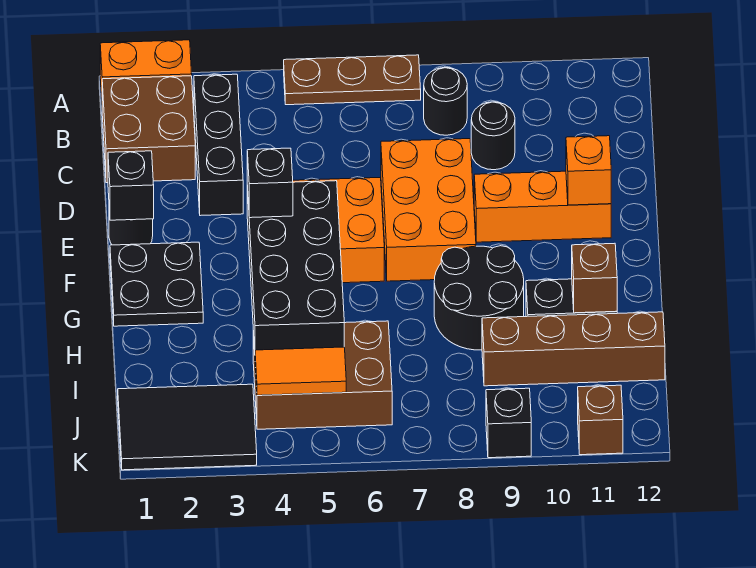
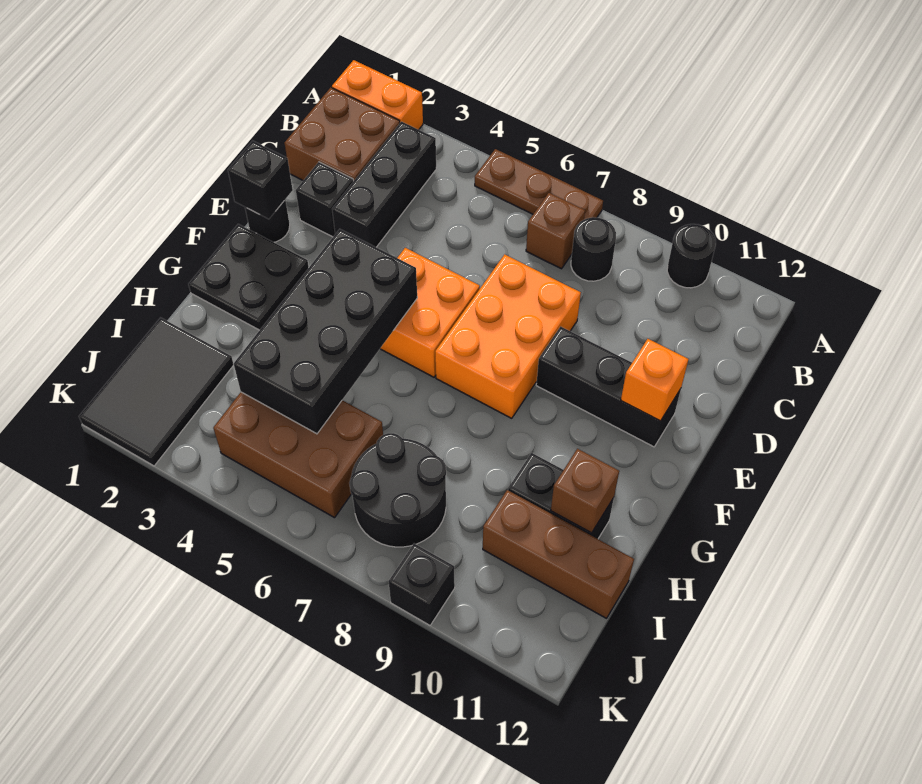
black 1x1 round brick [471,102,515,170] -> black 1x1 round brick moved to [667,224,716,288]
orange 1x3 brick [474,171,611,242] -> black 1x3 brick [536,326,681,447]
black 1x1 brick [247,148,293,218] -> black 1x1 brick moved to [296,162,353,237]
black 2x2 round brick [434,246,524,350] -> black 2x2 round brick moved to [349,433,446,547]
brown 1x4 brick [482,312,665,386] -> brown 1x3 brick [483,490,634,618]
black 2x3 tile [118,384,257,470] -> black 2x3 tile turned to [79,318,234,466]
orange 1x2 tile [255,347,346,395] -> none
brown 1x1 brick [578,385,623,455] -> brown 1x1 brick moved to [526,193,585,269]

